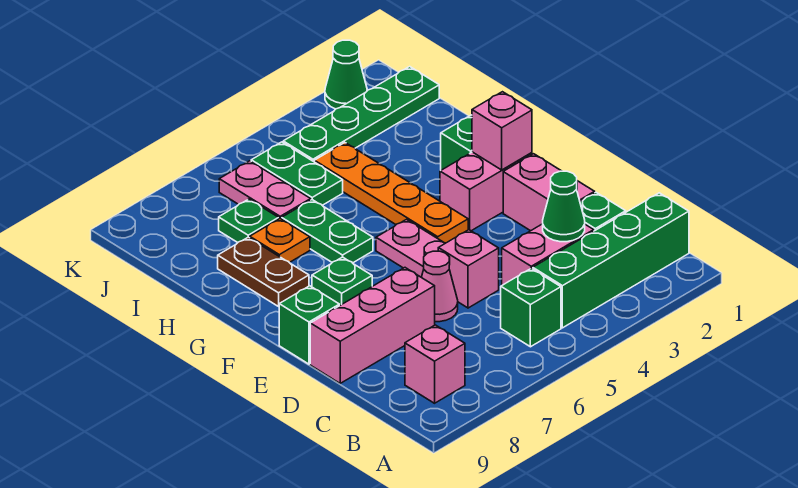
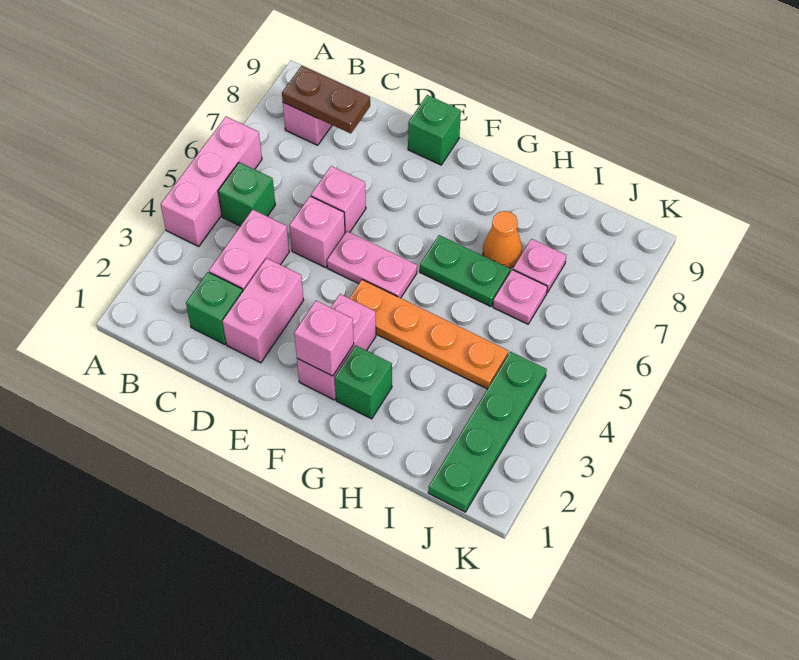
green 1x4 brick [533,193,689,328] -> none
green 1x1 cone [543,171,585,242] -> none
pink 1x2 brick [503,154,595,231] -> pink 1x2 brick turned to [223,258,304,363]
pink 1x1 cone [422,251,458,322] -> pink 1x1 brick [311,166,366,233]
pink 1x3 brick [310,268,435,383] -> pink 1x3 brick moved to [161,117,262,246]
green 1x1 plate [312,257,372,306] -> none
brown 1x2 plate [218,237,309,306] -> brown 1x2 plate moved to [282,66,370,134]
orange 1x1 plate [250,219,310,263] -> orange 1x1 cone [483,211,522,268]
green 1x2 plate [251,142,343,205] -> none
pink 1x2 plate [219,161,311,219] -> pink 1x1 plate [493,270,547,324]
green 1x1 plate [219,199,279,243] -> pink 1x1 plate [513,239,566,293]
green 1x1 cone [325,40,367,109] -> none

